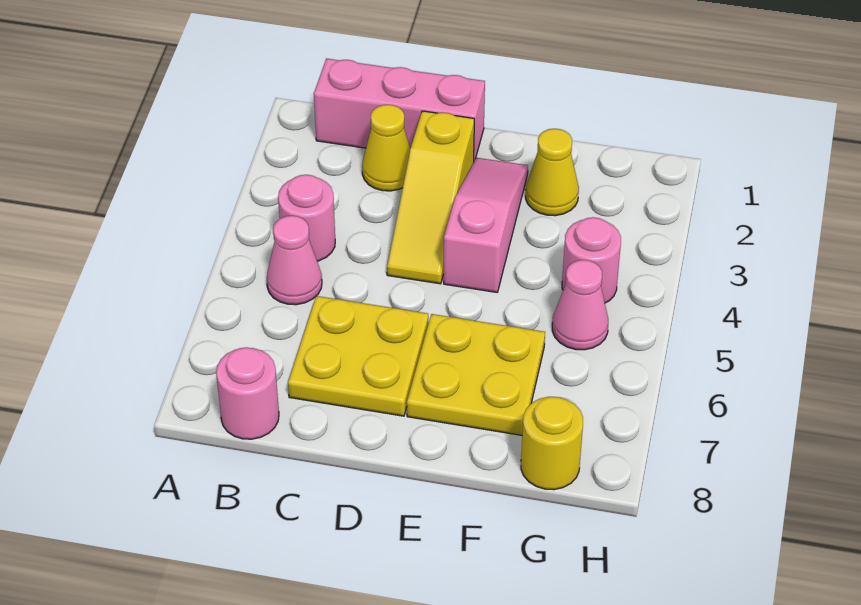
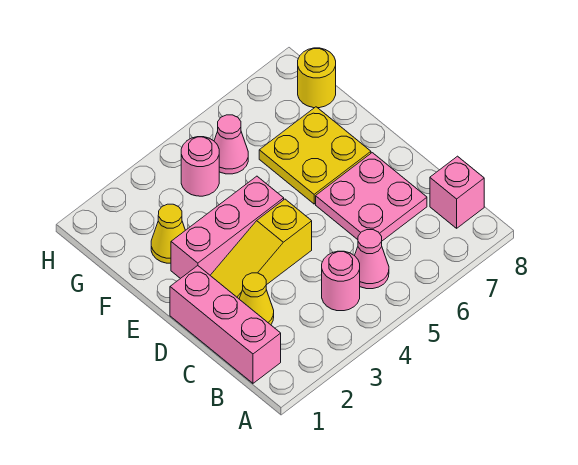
pink 1x1 round brick [216,347,279,439] -> pink 1x1 brick [430,156,484,228]
yellow 2x2 plate [288,296,428,416] -> pink 2x2 plate [316,153,427,241]
yellow 1x3 slope [387,111,474,284] -> yellow 1x3 slope turned to [210,199,312,299]
pink 1x3 slope [444,158,528,292] -> pink 1x3 brick [171,176,284,279]

